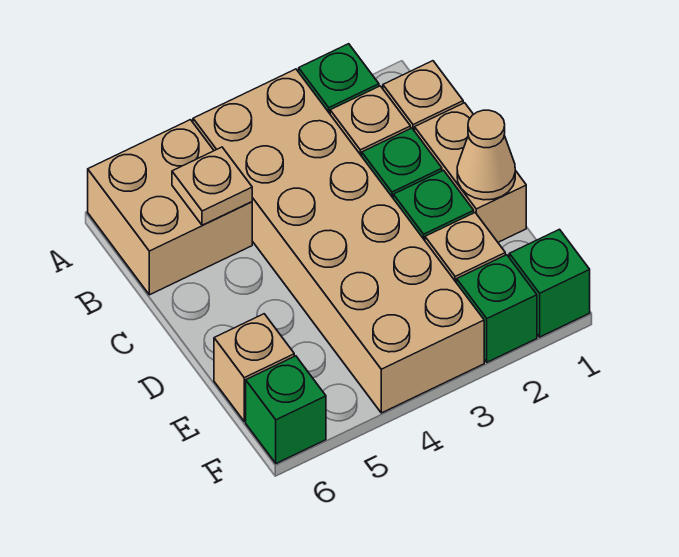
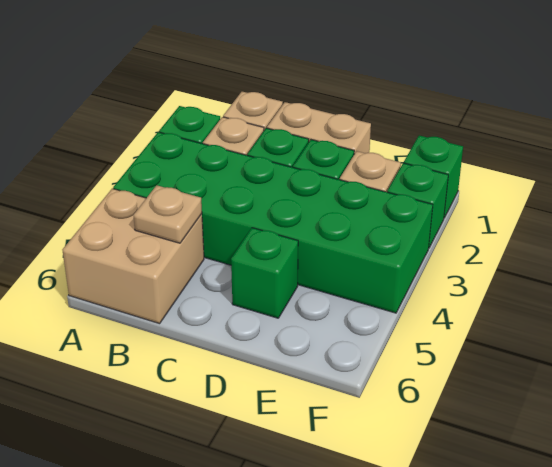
tan 2x6 brick [193,69,484,413] -> green 2x6 brick [113,132,433,313]
tan 1x1 cone [457,110,515,200] -> none
tan 1x1 brick [214,314,294,421] -> none
green 1x1 brick [246,356,326,463] -> green 1x1 brick moved to [231,228,298,318]

